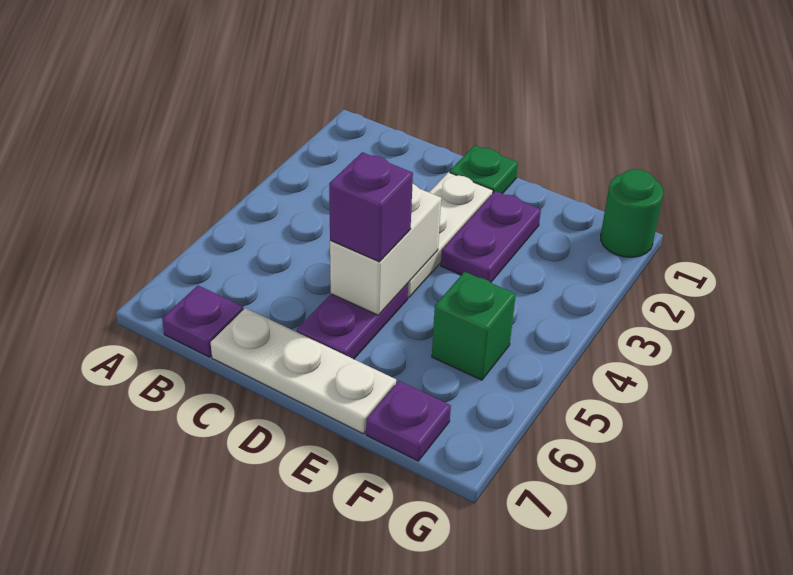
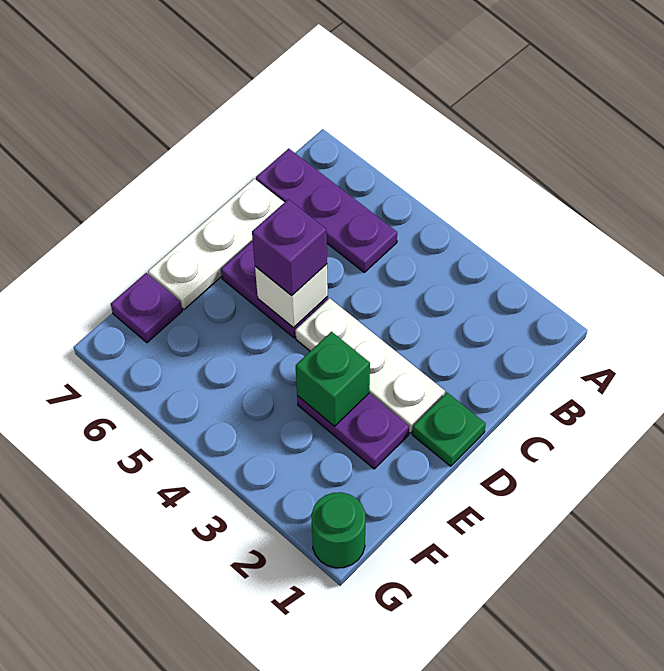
purple 1x1 plate [162,285,243,357] -> purple 1x3 plate [256,149,397,272]
white 1x2 brick [330,184,441,315] -> white 1x1 brick [255,264,328,328]
green 1x1 brick [432,272,516,380] -> green 1x1 brick moved to [296,332,370,427]

